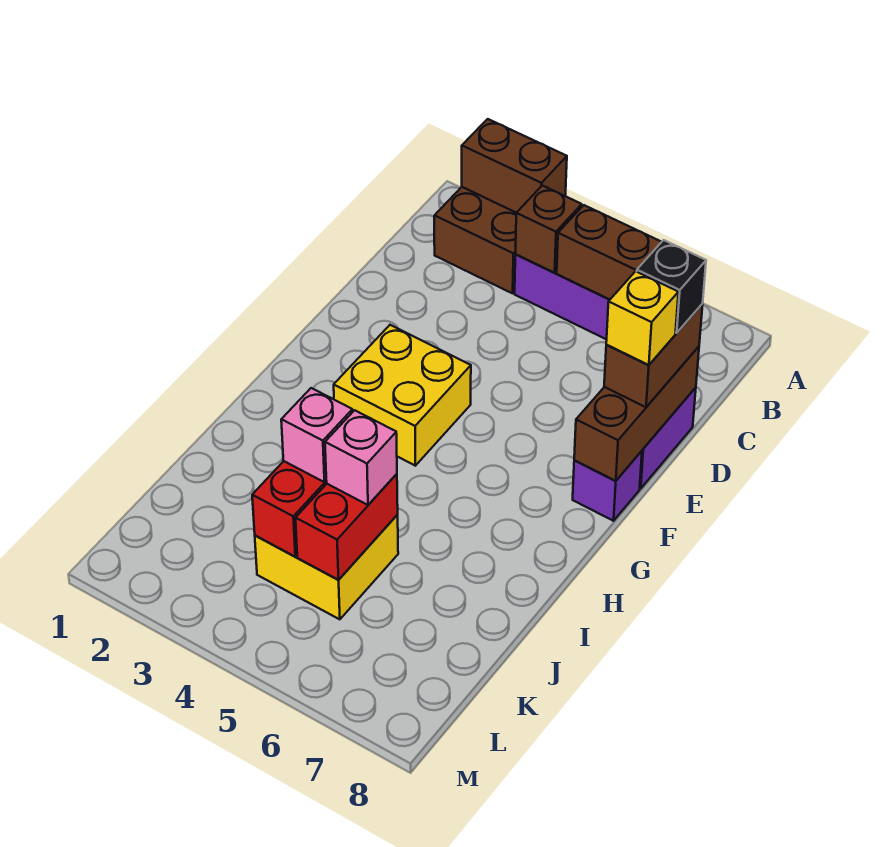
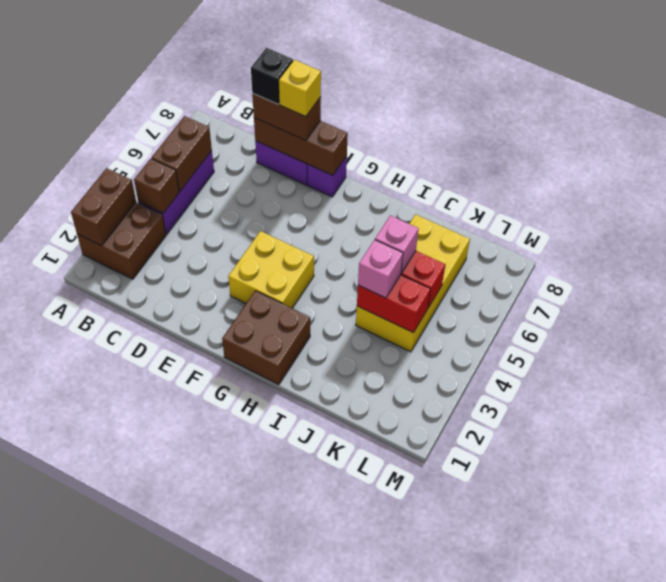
none -> brown 2x2 brick [222,291,310,385]
yellow 2x2 brick [255,515,398,619] -> yellow 2x4 brick [356,214,470,352]

